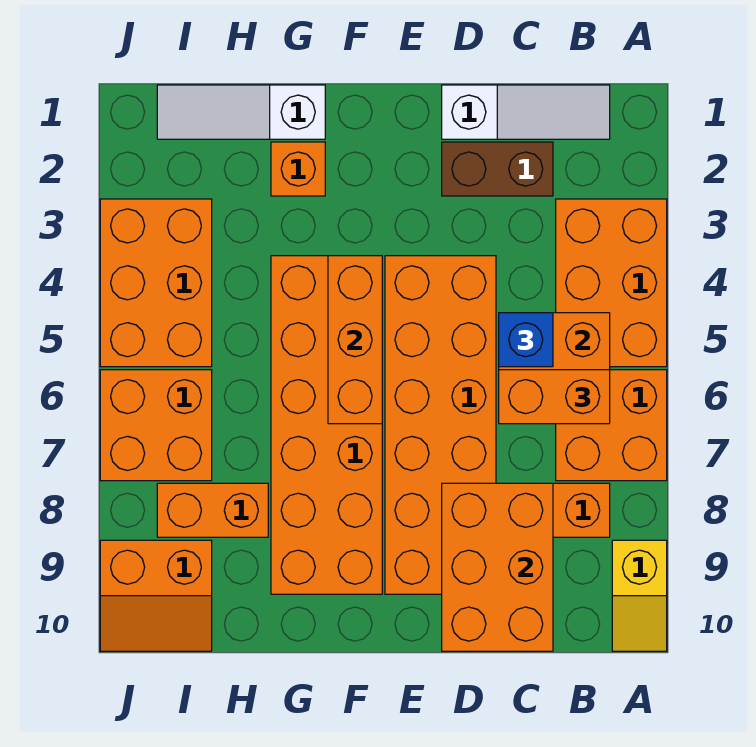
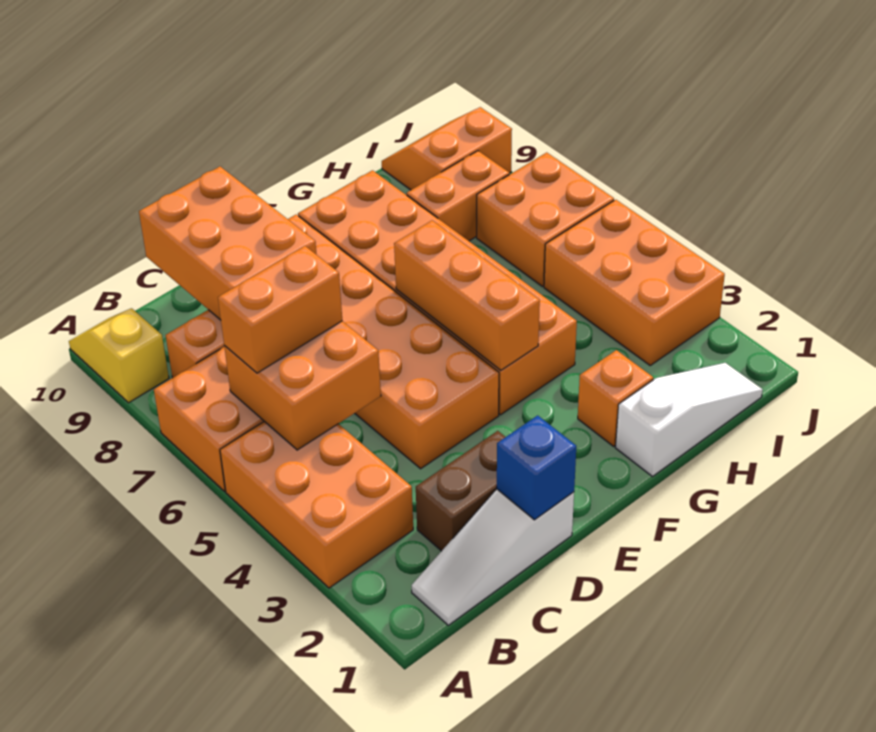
blue 1x1 brick [499,313,553,367] -> blue 1x1 brick moved to [497,415,576,520]

